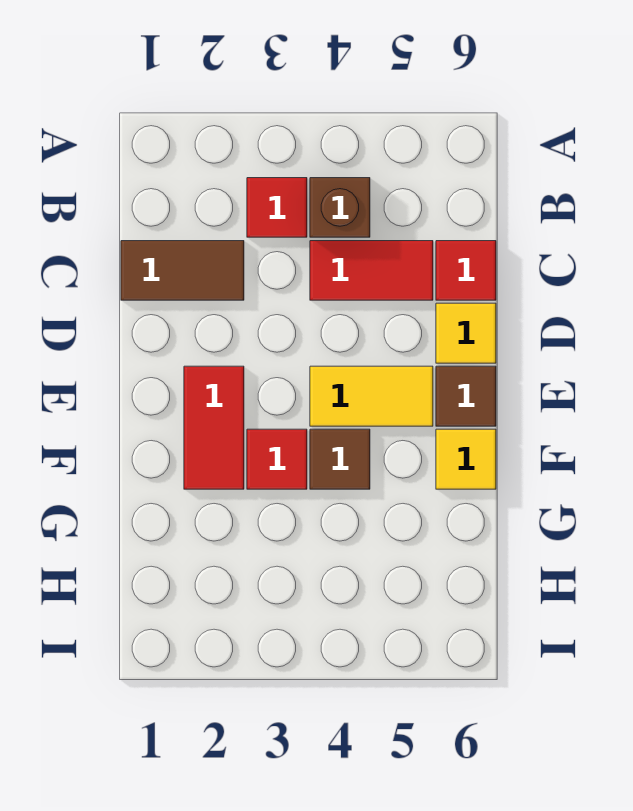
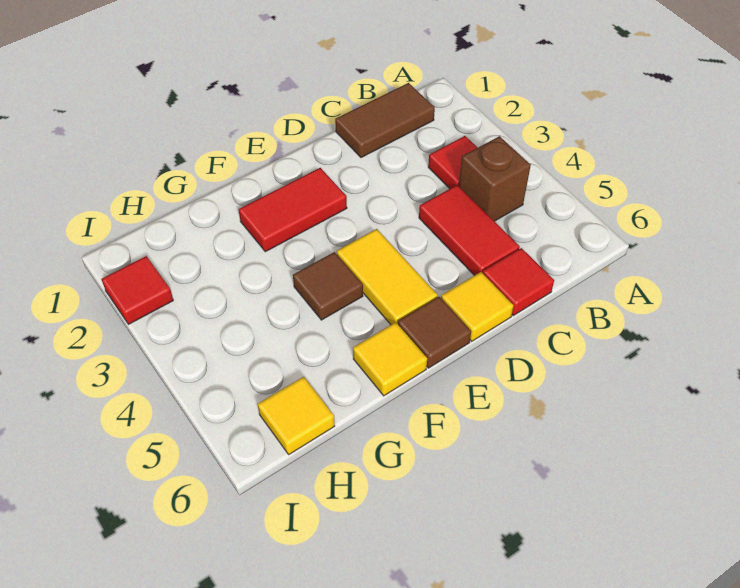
brown 1x2 tile [121,241,244,300] -> brown 1x2 tile turned to [335,83,435,158]
red 1x1 tile [247,429,307,489] -> red 1x1 tile moved to [102,256,173,324]
none -> yellow 1x1 tile [258,377,335,454]

